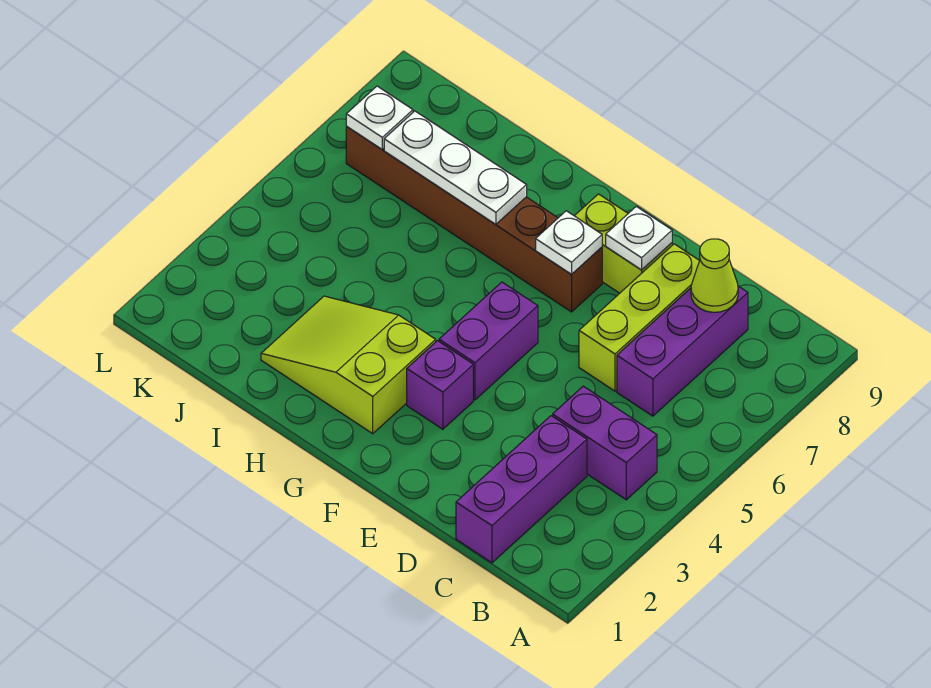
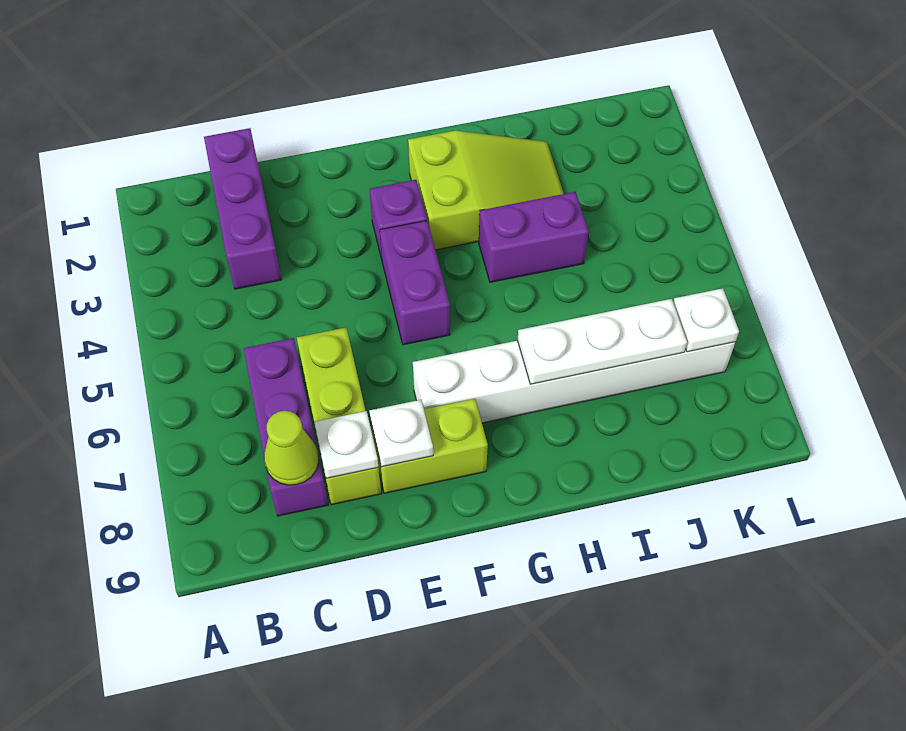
purple 1x2 brick [553,386,657,500] -> purple 1x2 brick moved to [479,192,589,282]
brown 1x6 brick [346,127,602,312] -> white 1x6 brick [413,341,735,423]
white 1x1 plate [536,211,602,274] -> white 1x1 plate moved to [314,411,378,478]

